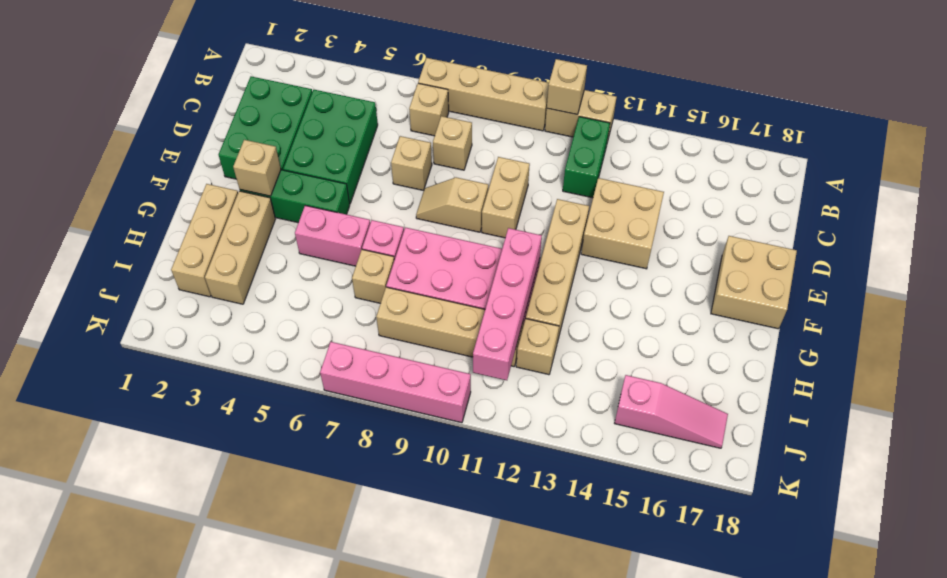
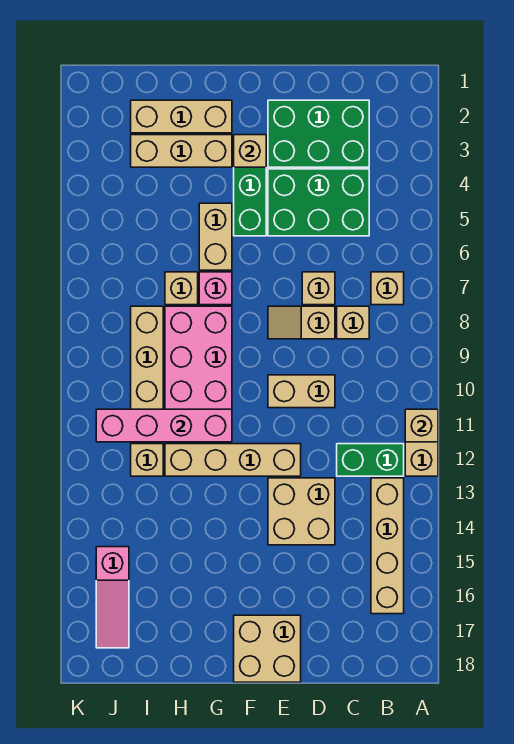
tan 1x4 brick [418,58,549,131] -> tan 1x4 brick moved to [371,478,404,614]
tan 1x2 slope [416,177,488,232] -> tan 1x2 slope turned to [268,306,335,339]
pink 1x2 brick [295,206,370,266] -> tan 1x2 brick [199,203,232,270]
pink 1x4 brick [320,342,471,423] -> none

